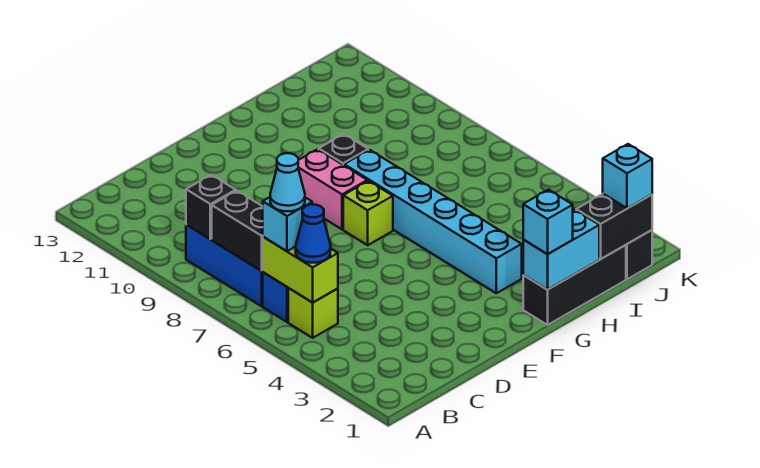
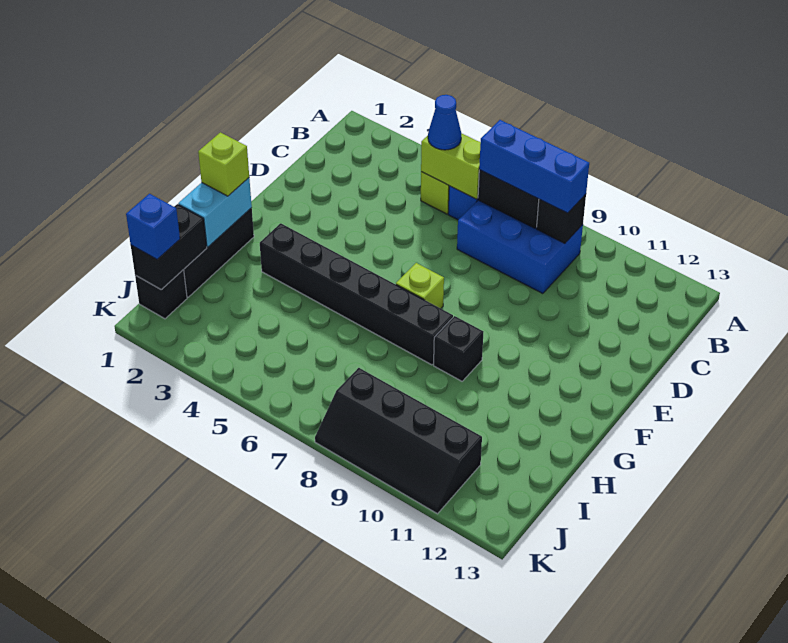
cyan 1x1 brick [263,197,312,251] -> none
cyan 1x1 cone [270,153,305,211] -> none
none -> blue 1x3 brick [479,120,589,213]
pink 1x2 brick [298,149,367,229] -> none
cyan 1x1 brick [523,190,573,254] -> lime 1x1 brick [198,132,249,196]
cyan 1x6 brick [344,150,522,293] -> black 1x6 brick [260,223,453,365]
cyan 1x1 brick [603,144,652,208] -> blue 1x1 brick [126,194,180,259]
none -> black 2x4 slope [315,368,482,514]

